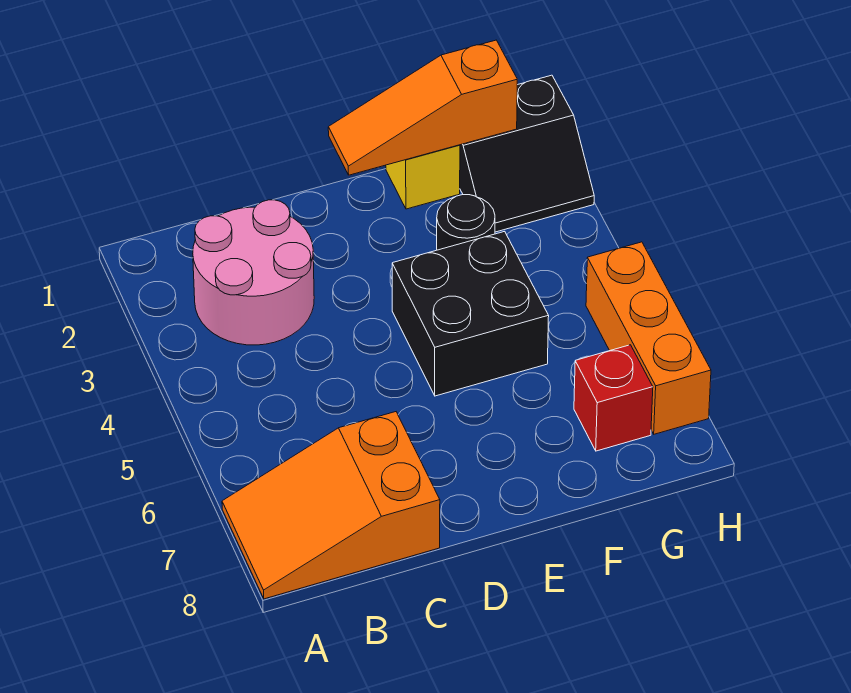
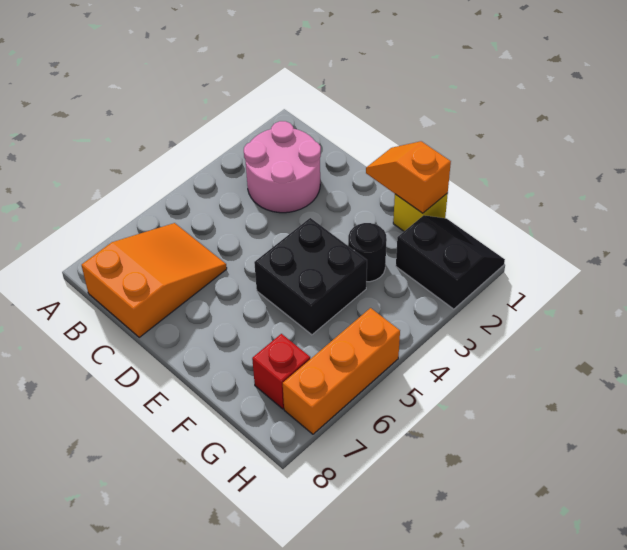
orange 2x3 slope [222,412,440,599] -> orange 2x3 slope turned to [82,223,227,337]
orange 1x3 slope [328,40,517,175] -> orange 1x2 slope [366,141,451,213]
black 2x2 slope [460,75,594,232] -> black 2x2 slope turned to [396,215,505,309]

